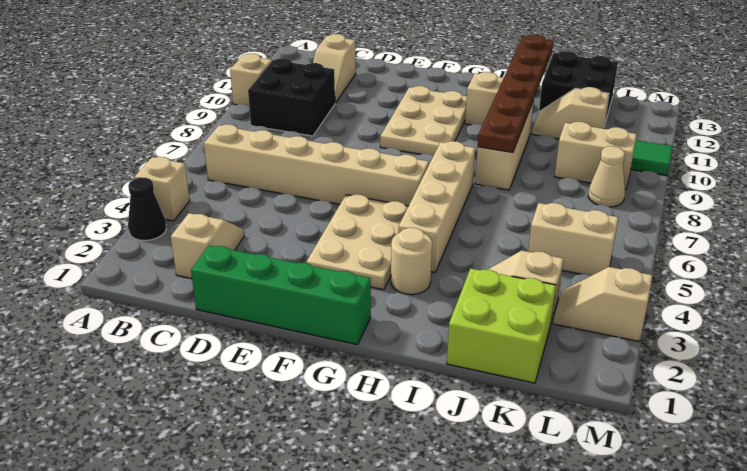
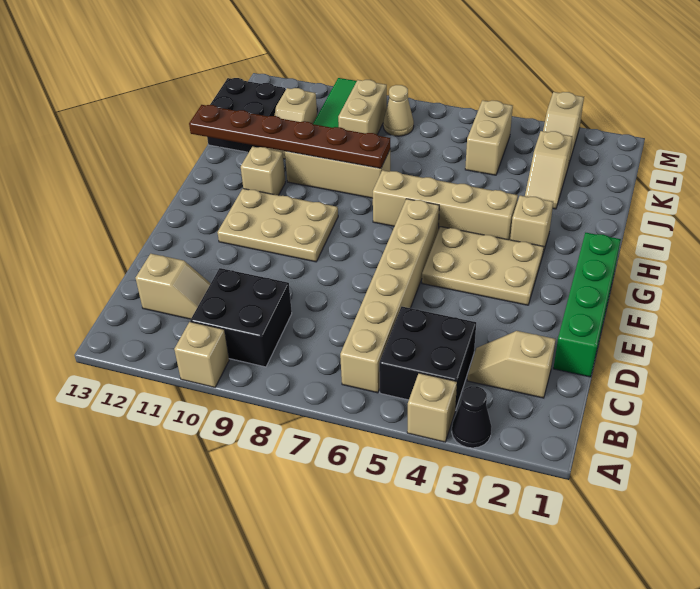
none -> black 2x2 brick [379,307,476,410]
tan 1x1 round brick [391,228,432,295] -> tan 1x1 brick [510,195,553,253]
lime 2x2 brick [447,268,556,383] -> none

